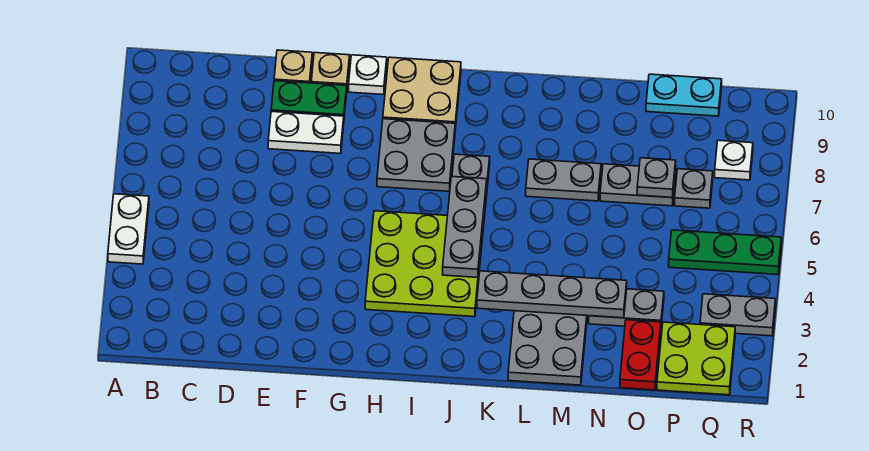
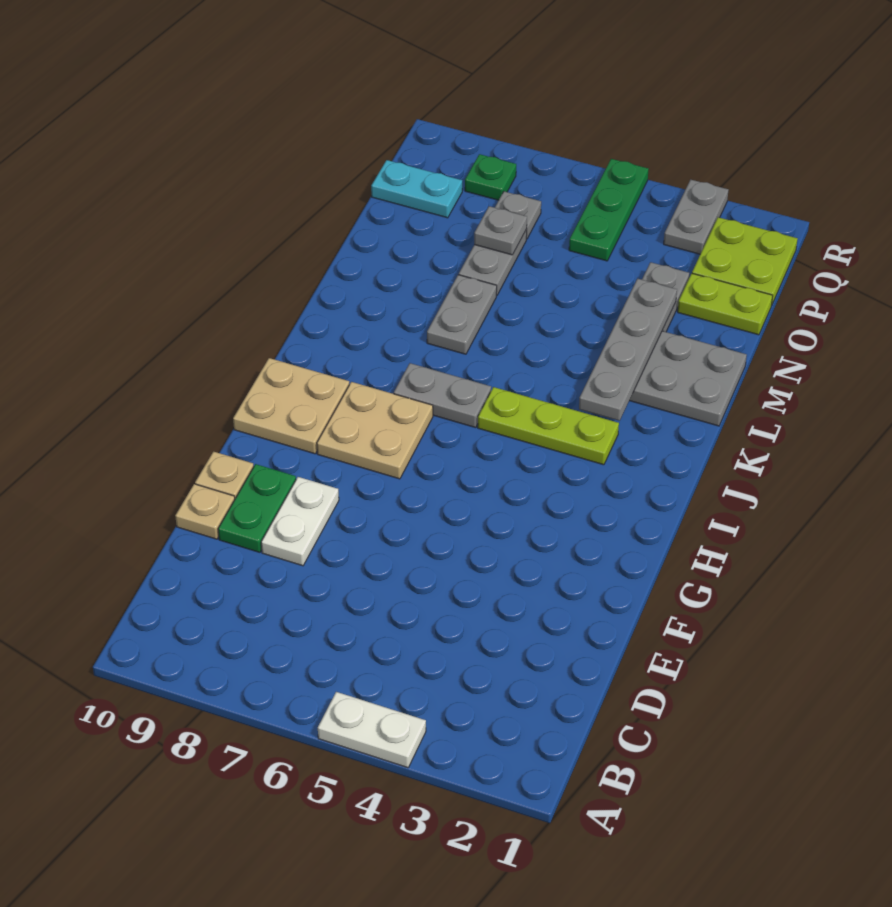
white 1x1 plate [349,55,387,95] -> none
lime 3x3 plate [365,211,484,317] -> lime 1x3 plate [478,387,619,465]
grey 2x2 plate [377,119,455,191] -> tan 2x2 plate [317,382,433,479]
grey 1x3 plate [443,177,487,277] -> none
red 1x2 plate [620,320,661,390] -> lime 1x2 plate [678,274,773,335]
cyan 1x2 plate [646,74,722,116] -> cyan 1x2 plate turned to [371,160,462,218]
white 1x1 plate [715,140,753,180] -> green 1x1 plate [465,154,516,200]

